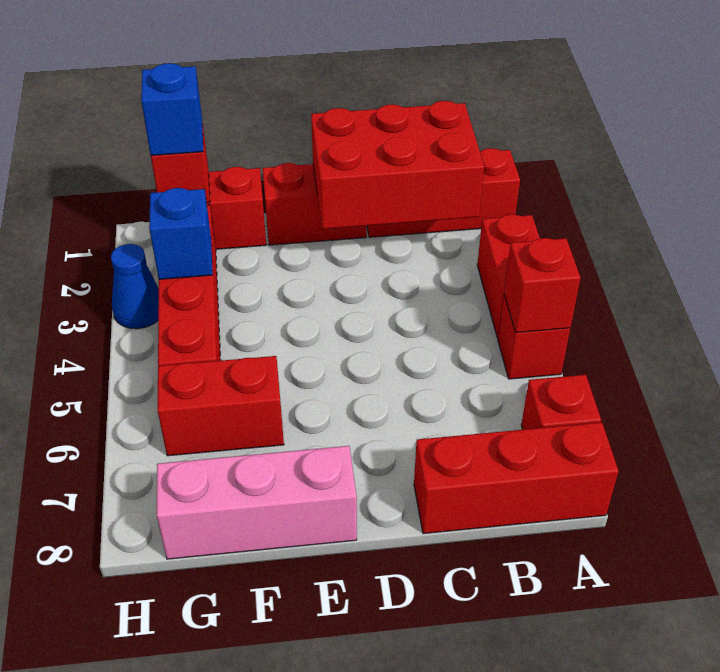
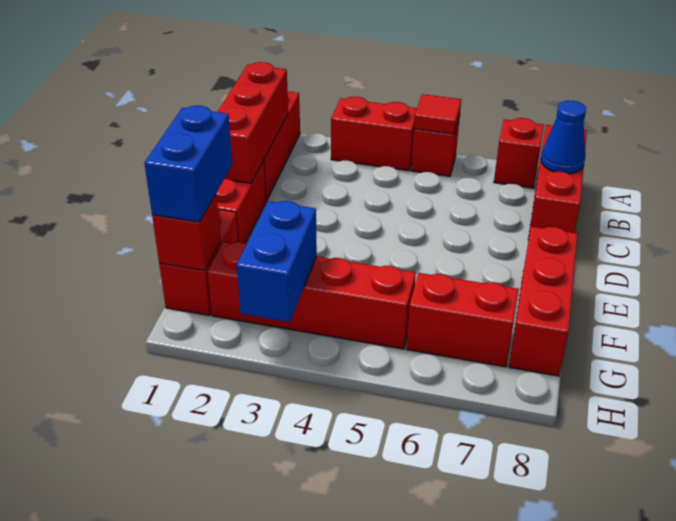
red 1x1 brick [504,238,581,333] -> red 1x1 tile [414,94,461,134]
red 2x3 brick [311,101,484,229] -> red 1x3 brick [218,62,288,183]
pink 1x3 brick [157,446,357,559] -> red 1x3 brick [509,226,578,376]
red 1x2 brick [158,356,284,456] -> red 1x2 brick turned to [406,273,519,367]
blue 1x1 brick [141,63,203,155] -> blue 1x2 brick [144,106,232,222]
blue 1x1 brick [149,188,213,279] -> blue 1x2 brick [237,201,317,322]
blue 1x1 cone [111,244,159,329] -> blue 1x1 cone moved to [541,100,586,174]

